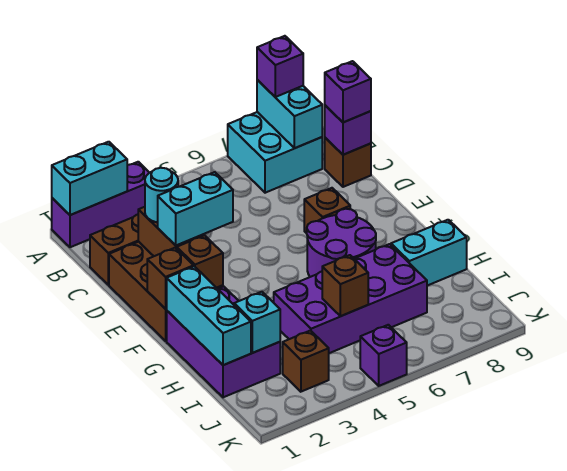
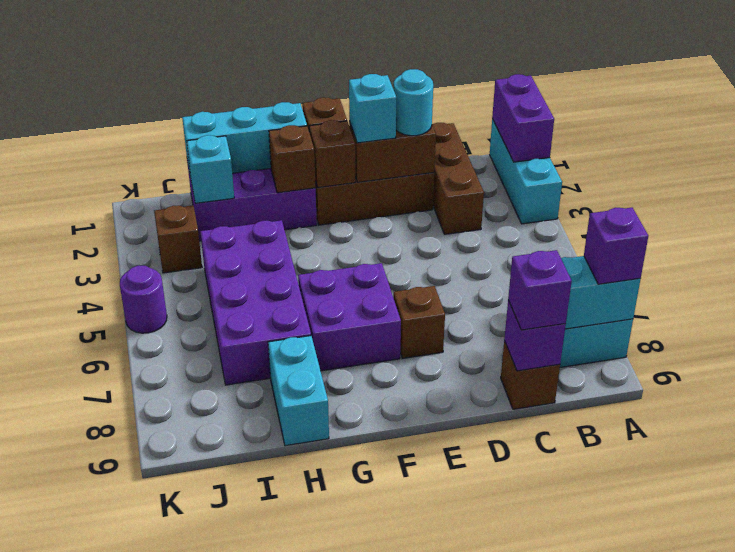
purple 1x3 brick [52,162,149,247] -> cyan 1x3 brick [490,119,562,224]
cyan 1x2 brick [52,142,127,215] -> purple 1x2 brick [492,74,554,162]
cyan 1x2 brick [158,172,233,246] -> cyan 1x1 brick [349,74,396,143]
purple 2x2 round brick [307,209,376,277] -> purple 2x2 brick [298,263,401,371]
brown 1x1 brick [322,255,368,316] -> brown 1x1 brick moved to [269,125,316,193]
purple 1x1 brick [360,325,407,386] -> purple 1x1 round brick [120,265,167,333]

